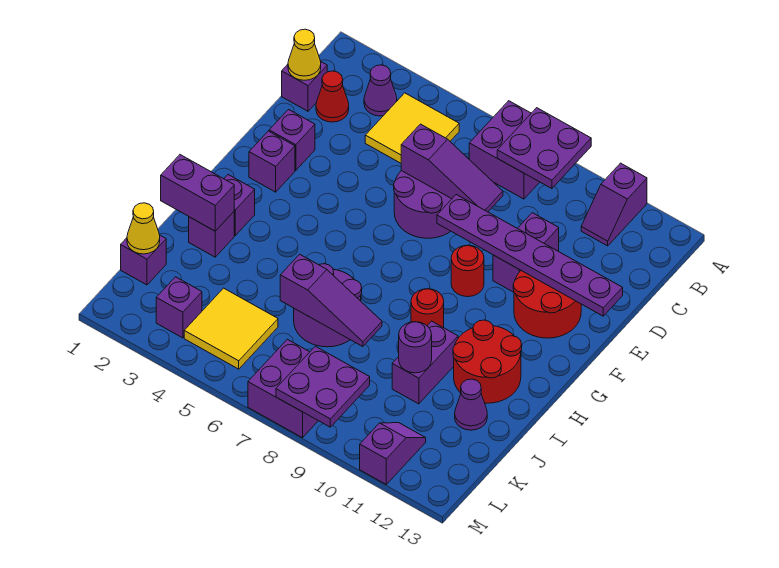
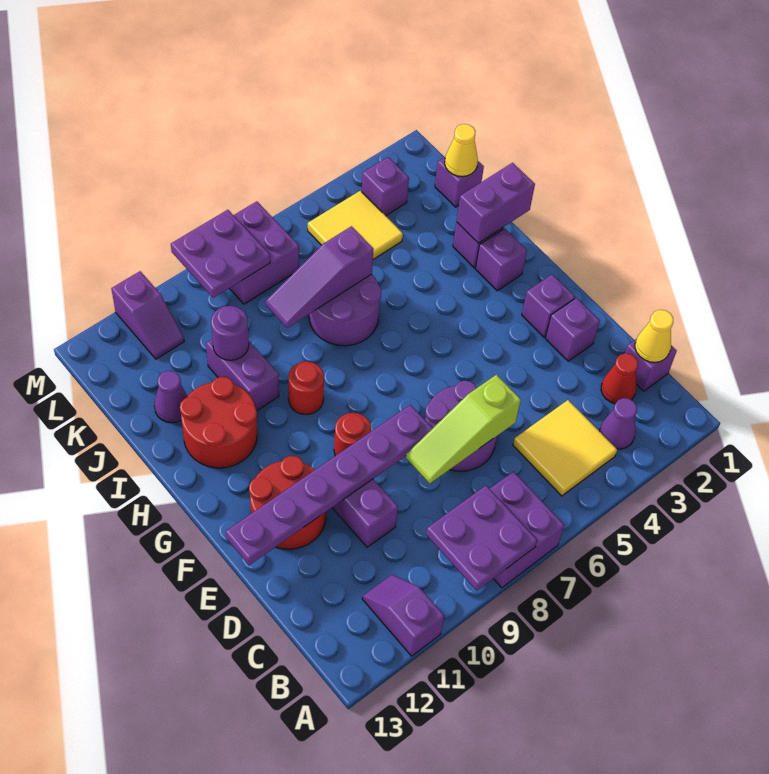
purple 1x3 slope [401,124,503,212] -> lime 1x3 slope [406,375,521,483]

